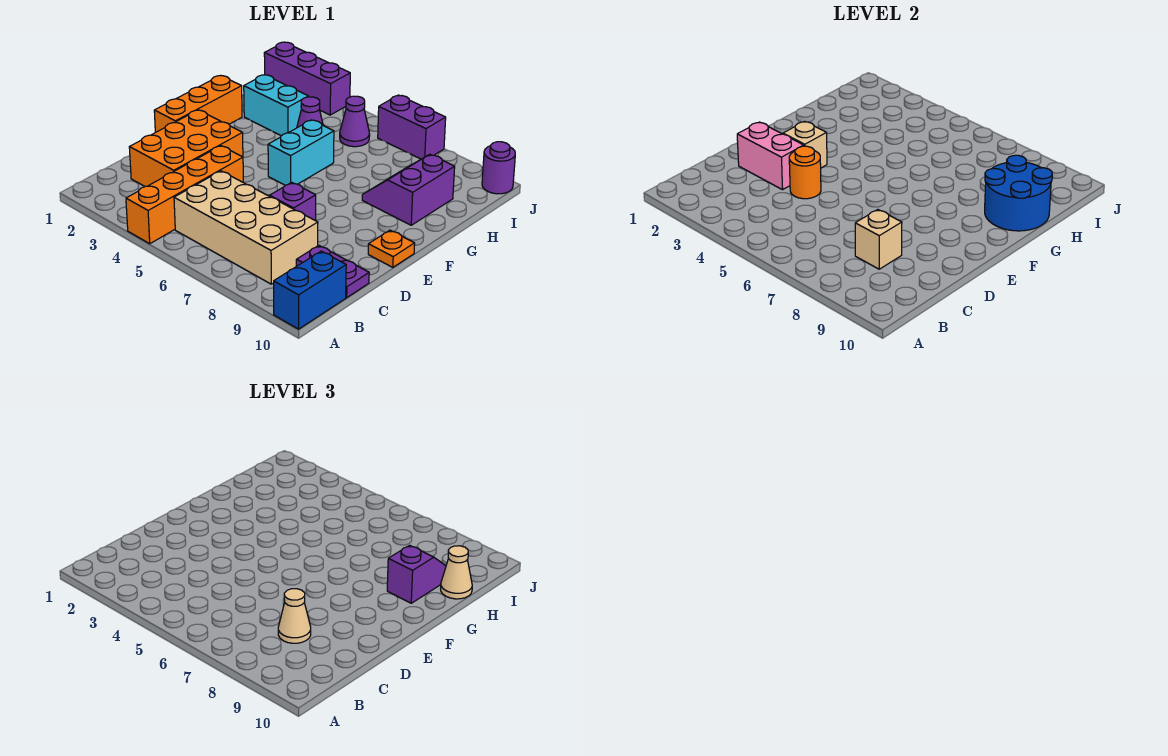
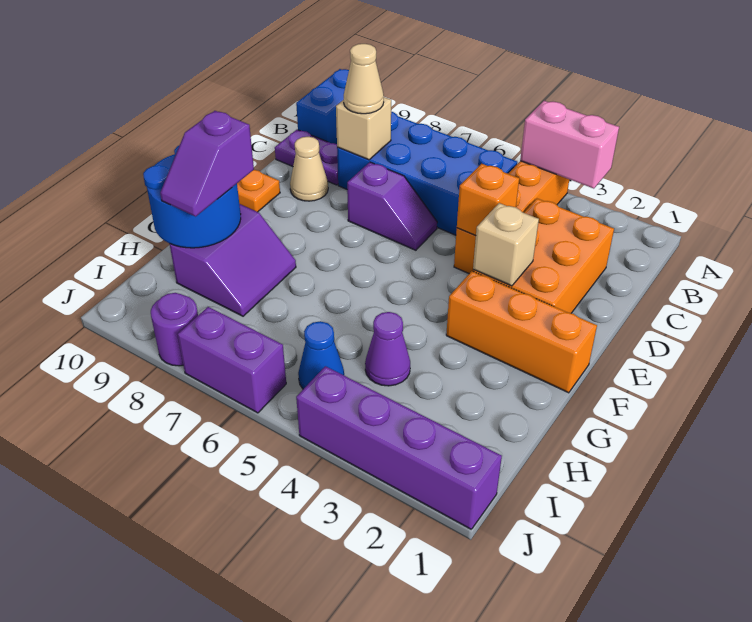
tan 2x4 brick [174,171,318,284] -> blue 2x4 brick [337,112,517,235]
pink 1x2 brick [737,122,804,190] -> pink 1x2 brick moved to [520,101,619,189]
orange 1x1 round brick [789,146,821,199] -> orange 1x1 brick [457,164,519,235]
orange 1x3 brick [154,76,242,132] -> orange 1x3 brick turned to [446,271,597,393]
cyan 1x2 brick [268,120,334,185] -> none
cyan 1x2 brick [244,75,309,136] -> none
tan 1x1 cone [441,546,472,599] -> tan 1x1 cone moved to [290,137,328,201]
purple 1x1 cone [340,96,370,147] -> blue 1x1 cone [298,321,344,389]
purple 1x3 brick [264,42,350,115] -> purple 1x4 brick [296,366,502,529]
purple 1x1 round brick [482,142,515,194] -> purple 1x1 round brick moved to [151,293,198,366]

